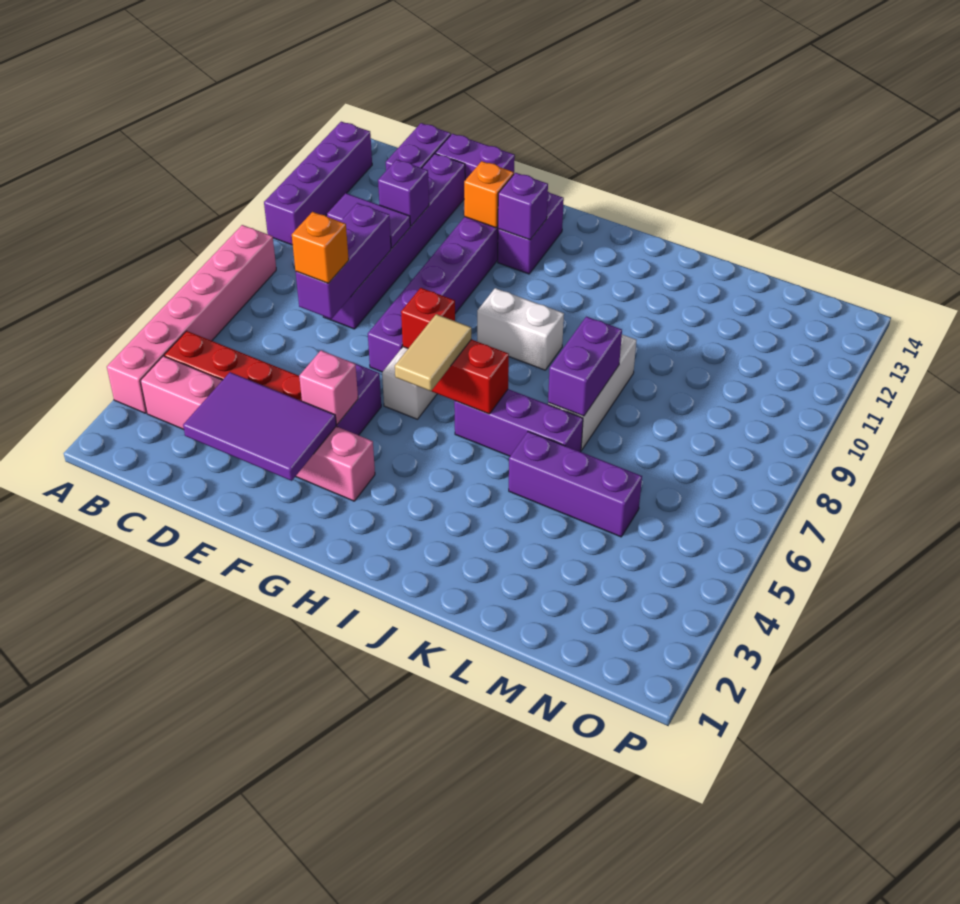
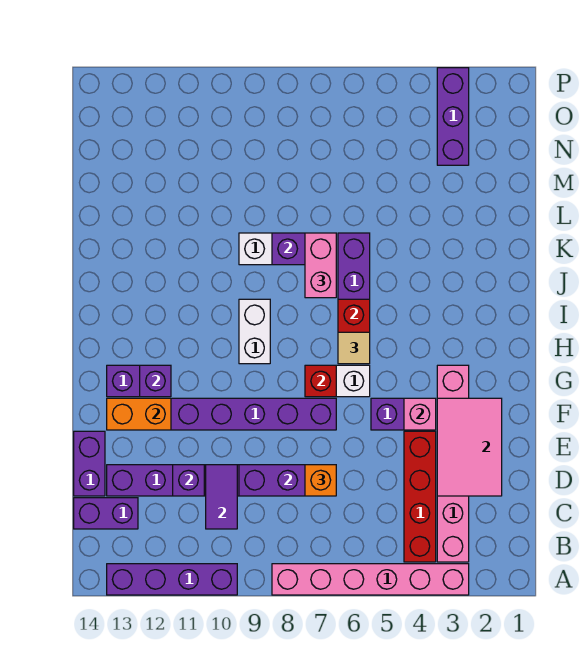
purple 2x3 tile [183,372,336,481] -> pink 2x3 tile [437,398,502,496]
orange 1x1 brick [464,161,514,228] -> orange 1x2 brick [107,398,171,430]
tan 1x2 tile [395,314,471,391] -> tan 1x1 tile [338,332,370,364]
none -> pink 1x2 brick [305,233,336,298]
purple 1x3 brick [509,431,642,537] -> purple 1x3 brick moved to [437,68,469,165]

